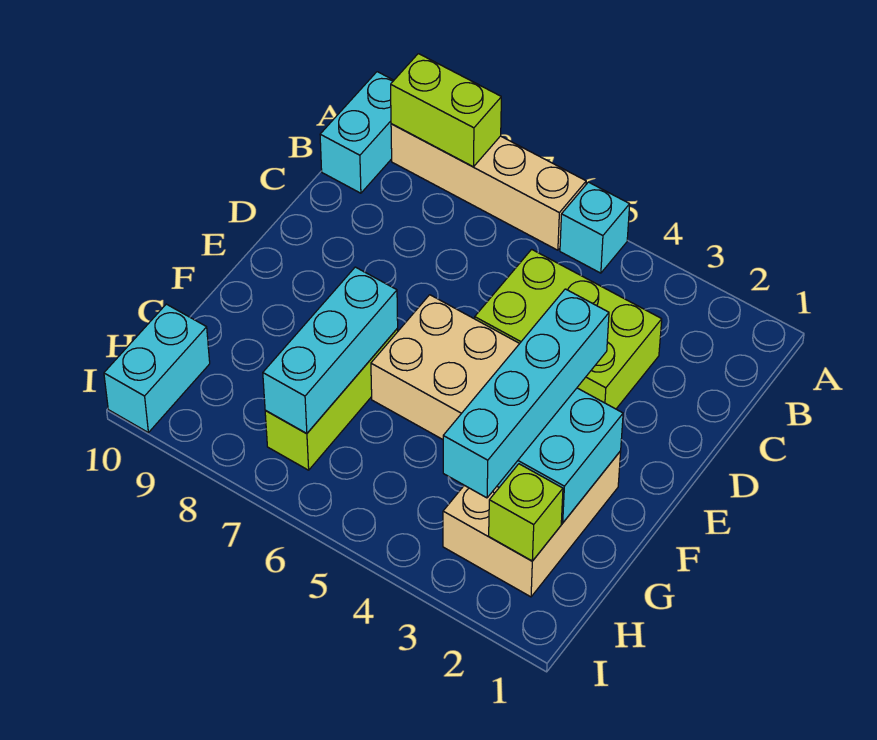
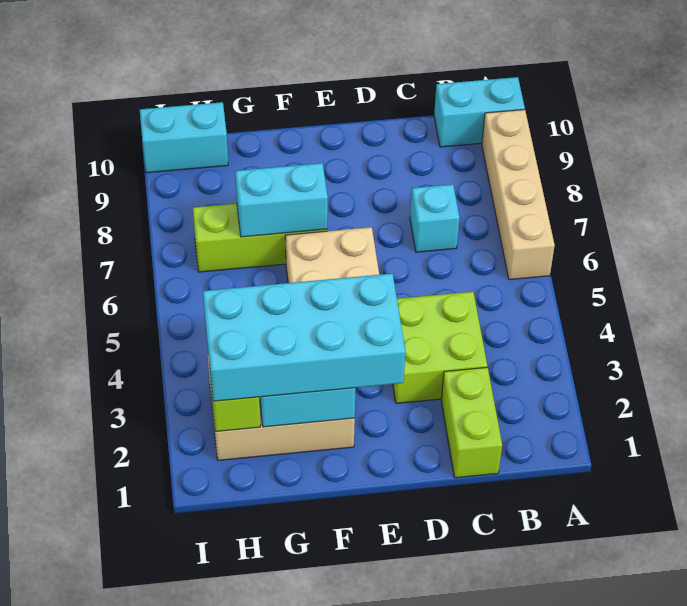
cyan 1x1 brick [560,182,630,273] -> cyan 1x1 brick moved to [410,184,459,252]
lime 1x2 brick [391,54,501,167] -> lime 1x2 brick moved to [441,367,502,478]
lime 2x3 brick [475,249,662,409] -> lime 2x2 brick [393,292,487,403]
cyan 1x4 brick [443,289,609,498] -> cyan 2x4 brick [203,274,405,401]
cyan 1x3 brick [263,267,398,434] -> cyan 1x2 brick [235,163,328,237]

